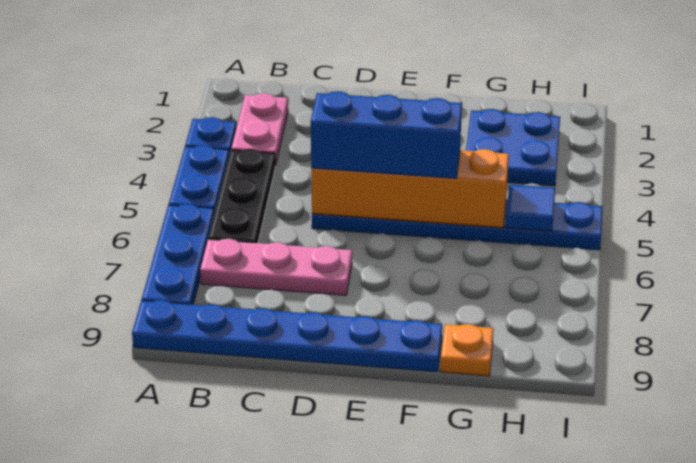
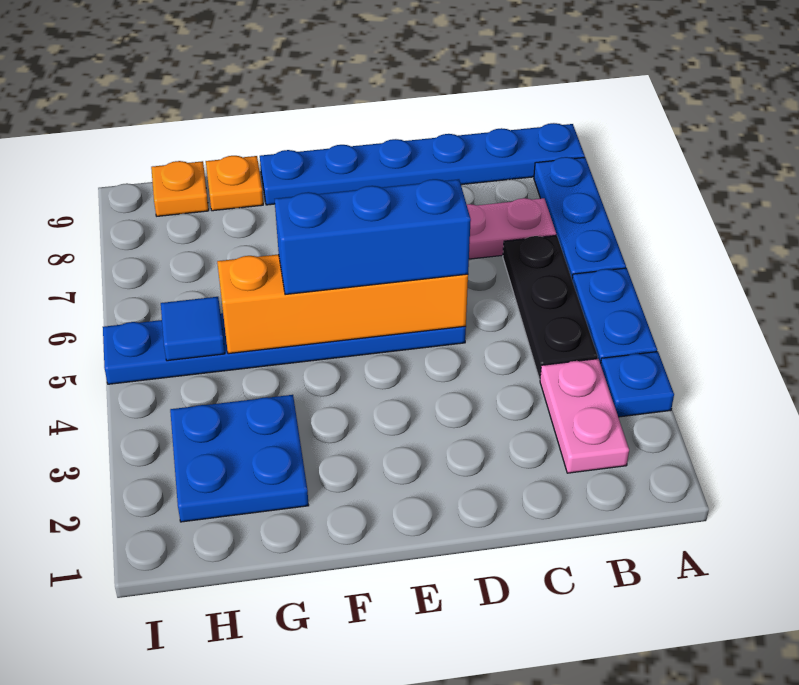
none -> orange 1x1 plate [151,161,209,216]

